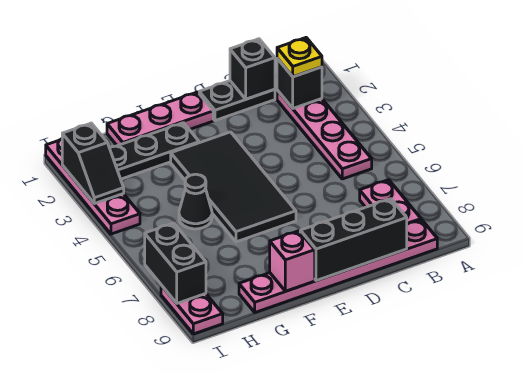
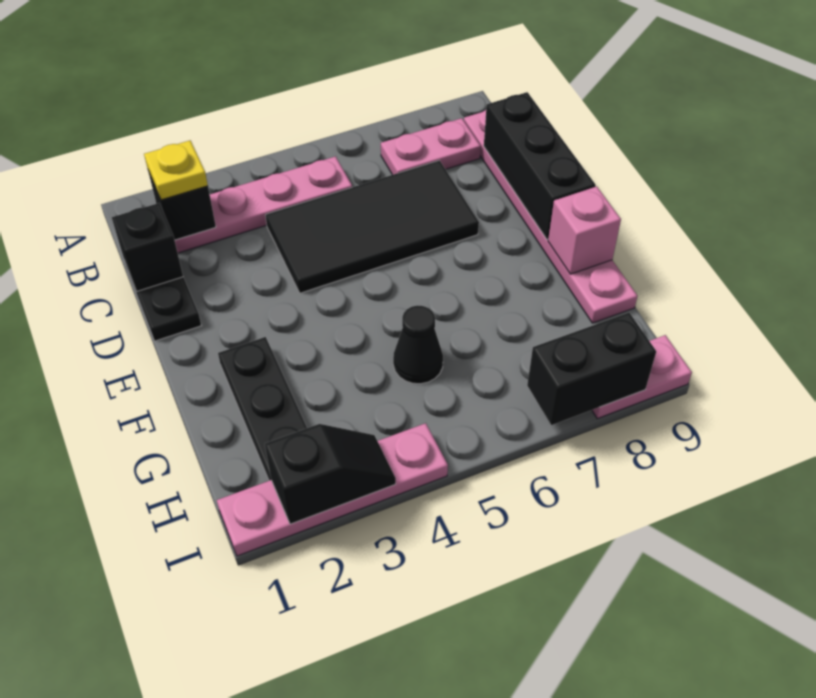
pink 1x3 plate [107,92,213,146] -> none
black 2x4 tile [171,132,296,242] -> black 2x4 tile moved to [265,160,479,293]

